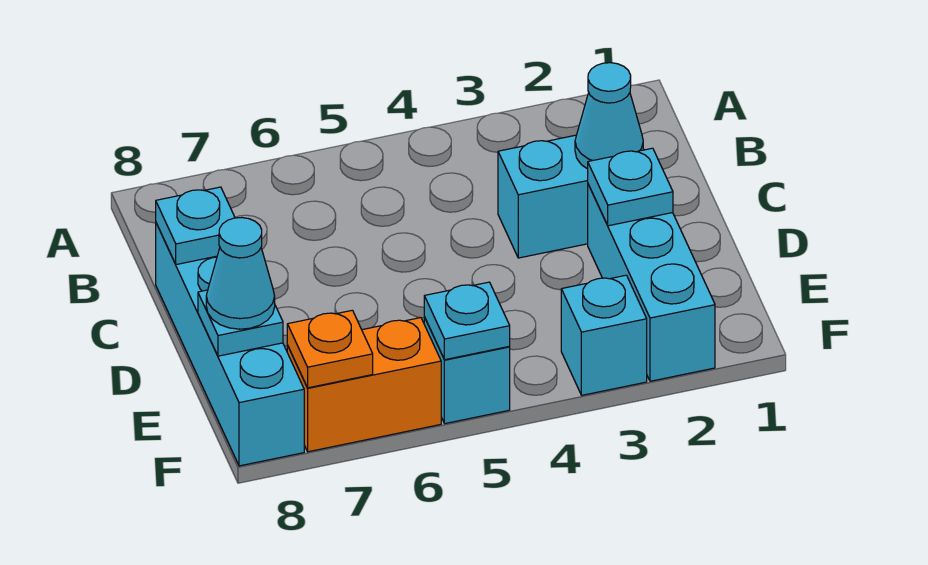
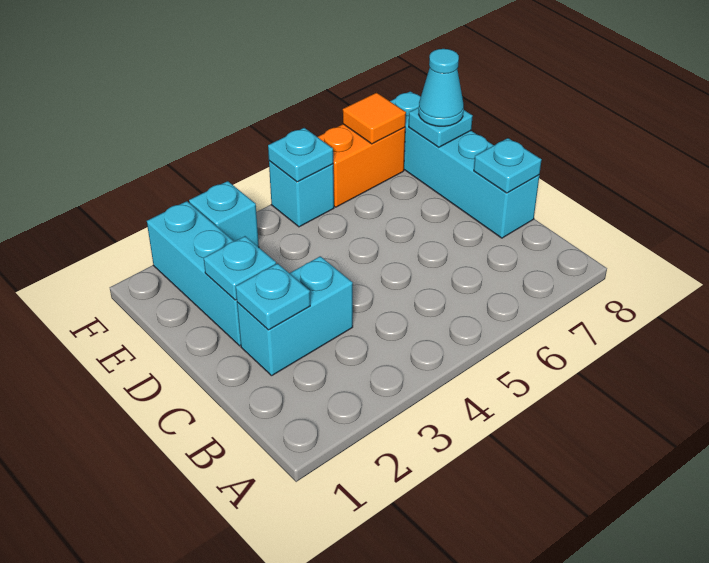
cyan 1x1 cone [575,63,643,169] -> cyan 1x1 plate [236,263,310,330]
orange 1x1 plate [287,310,373,388] -> orange 1x1 tile [343,93,406,144]

